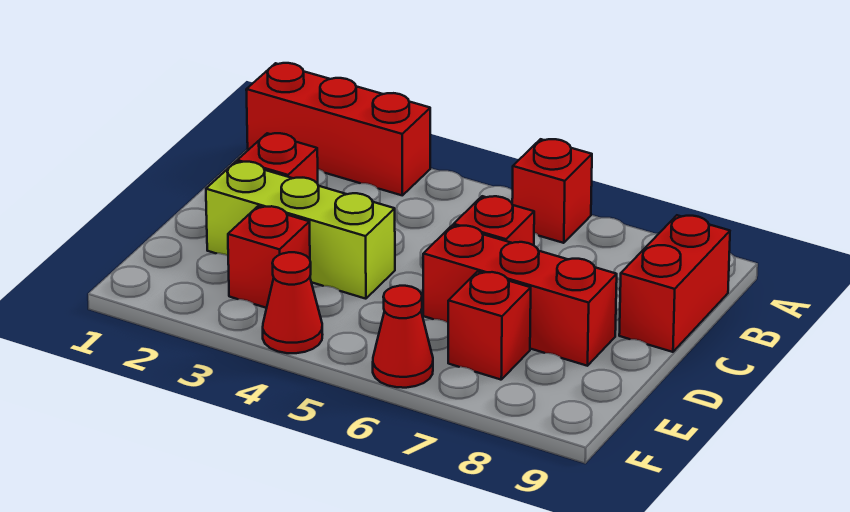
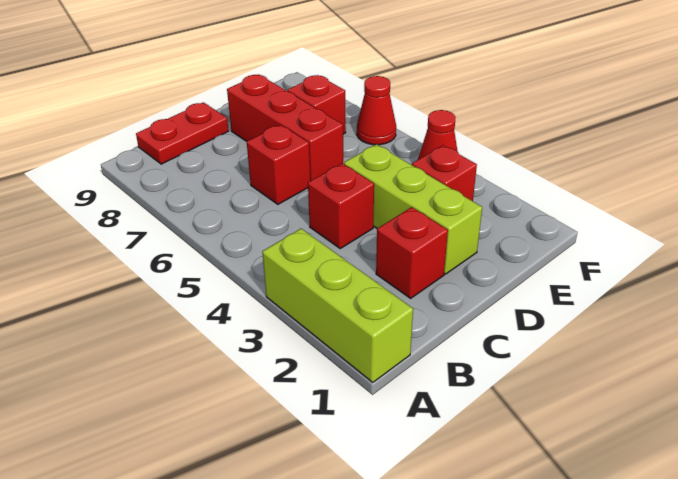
red 1x3 brick [246,63,430,195] -> lime 1x3 brick [262,229,413,382]
red 1x1 brick [512,139,592,243] -> red 1x1 brick moved to [308,163,374,248]
red 1x2 brick [619,215,730,352] -> red 1x2 plate [136,102,229,164]

